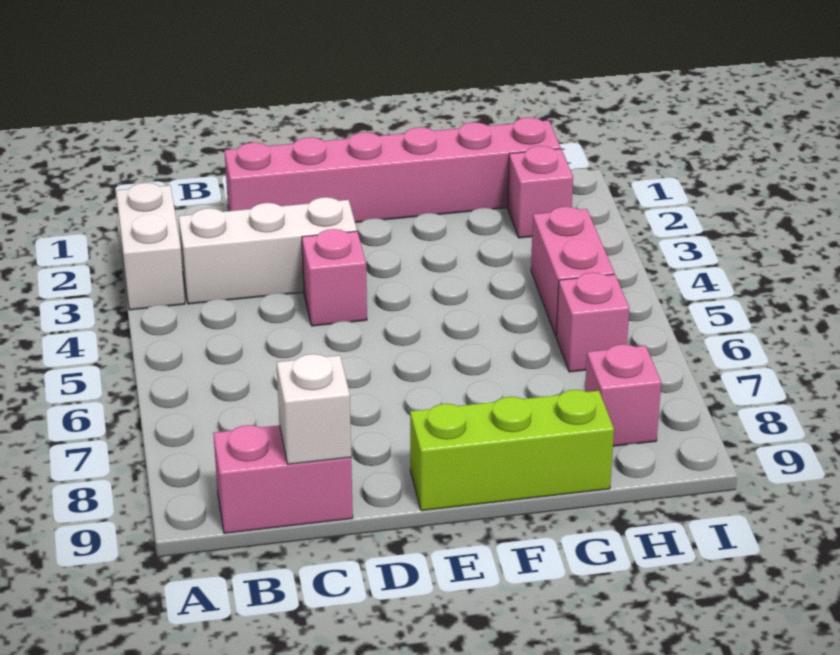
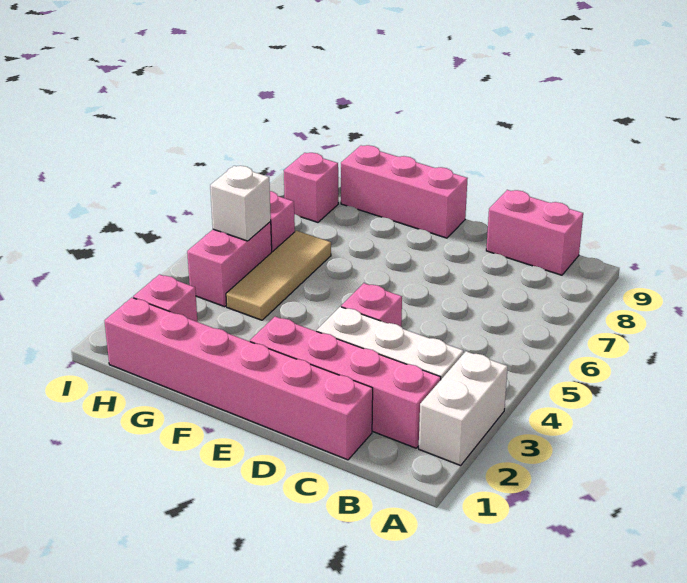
none -> pink 1x4 brick [250,317,441,448]
white 1x1 brick [277,354,351,464] -> white 1x1 brick moved to [210,166,271,241]
lime 1x3 brick [410,390,614,511] -> pink 1x3 brick [341,145,468,238]
none -> tan 1x3 tile [226,231,331,320]

